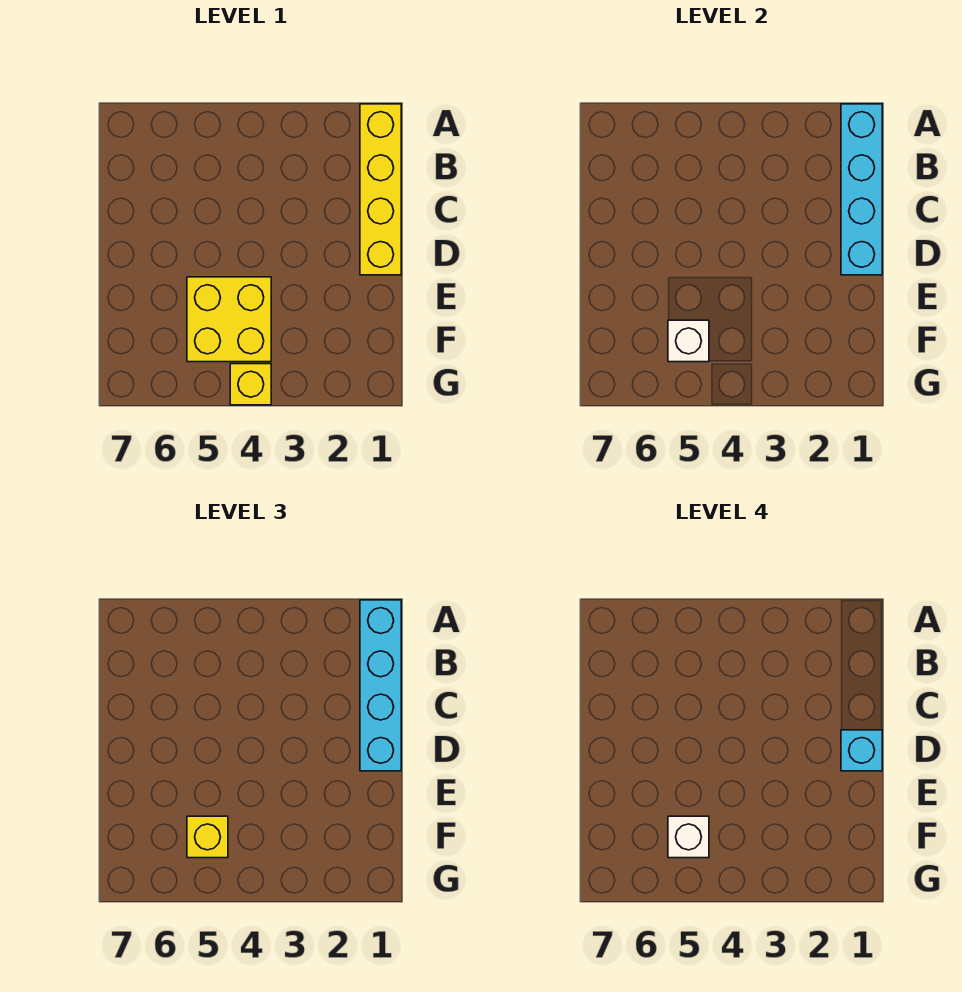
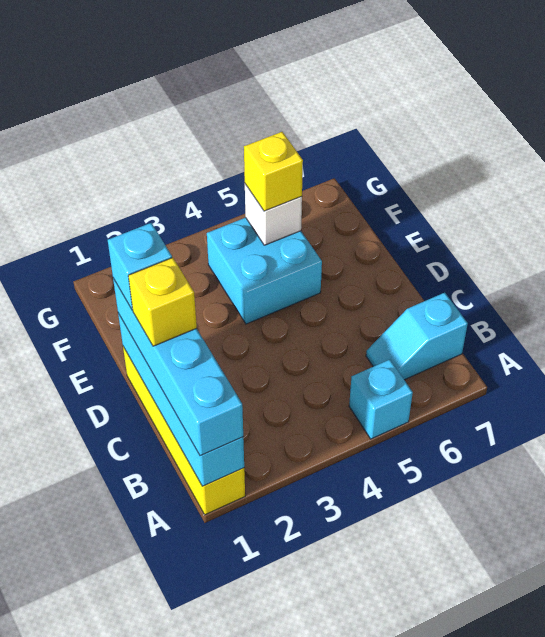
none -> cyan 1x1 brick [349,360,413,439]
none -> cyan 1x2 slope [366,293,468,380]
yellow 2x2 brick [187,277,271,362] -> cyan 2x2 brick [207,218,322,324]
white 1x1 brick [668,816,709,858] -> none
yellow 1x1 brick [230,364,271,405] -> yellow 1x1 brick moved to [128,258,197,346]

